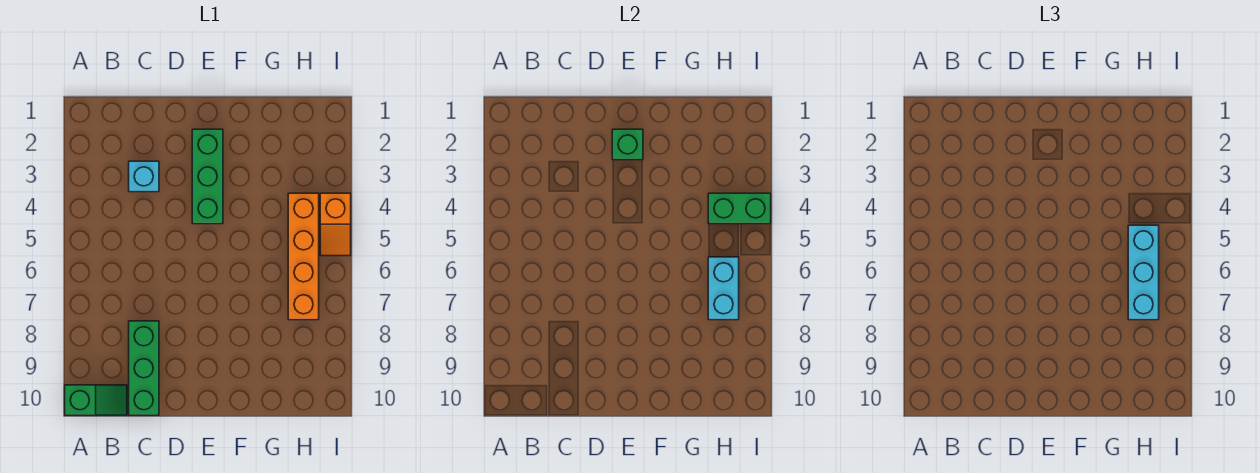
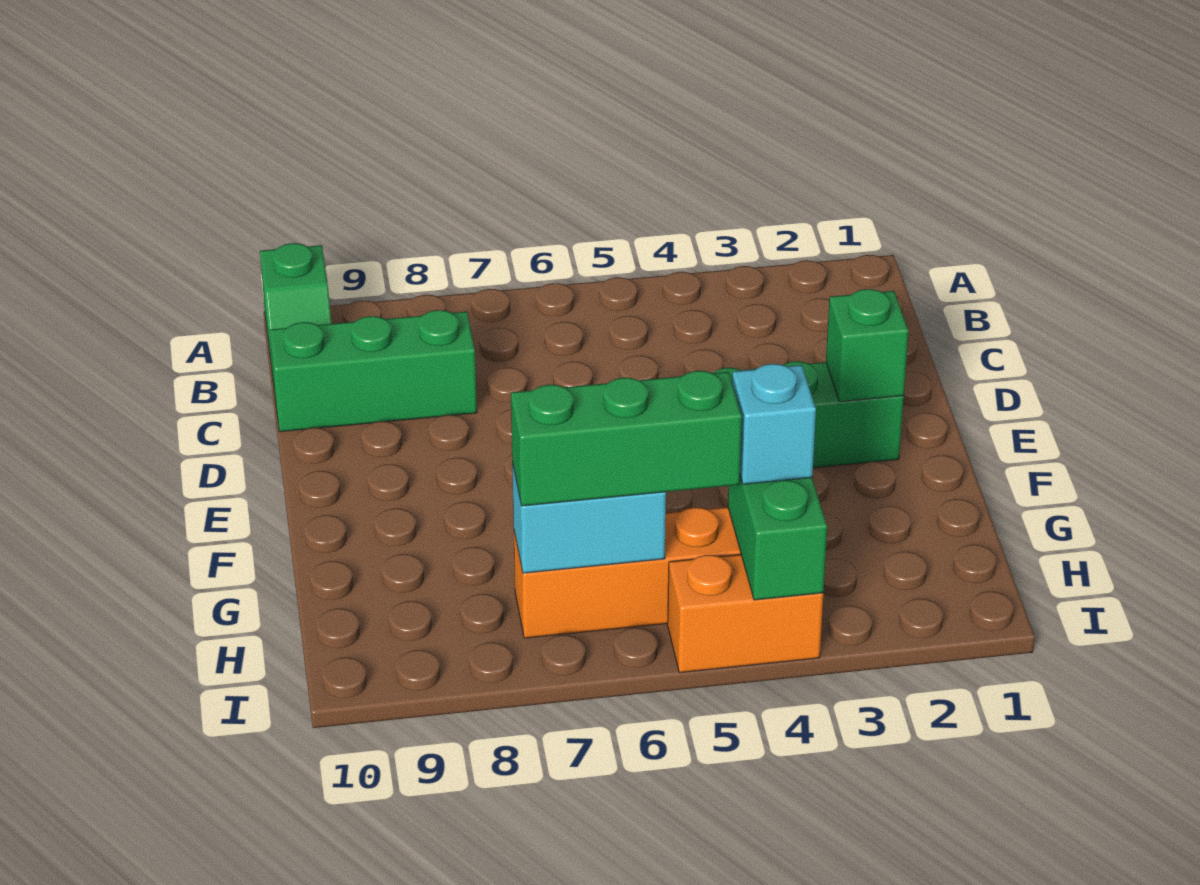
cyan 1x1 brick [129,161,159,192] -> cyan 1x1 brick moved to [732,364,816,484]
cyan 1x3 brick [1128,225,1159,320] -> green 1x3 brick [511,371,742,506]
orange 1x2 slope [320,193,351,256] -> orange 1x2 brick [668,554,823,673]

